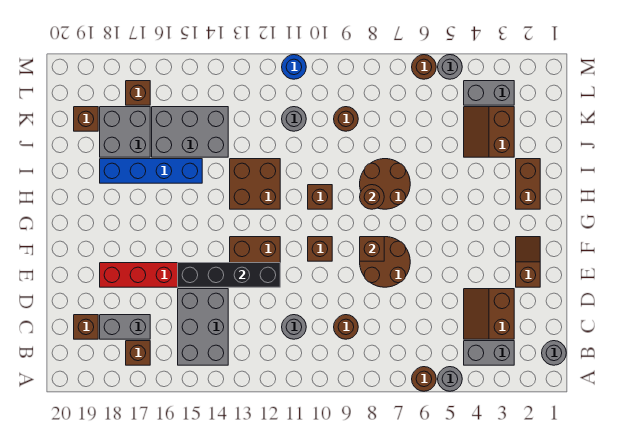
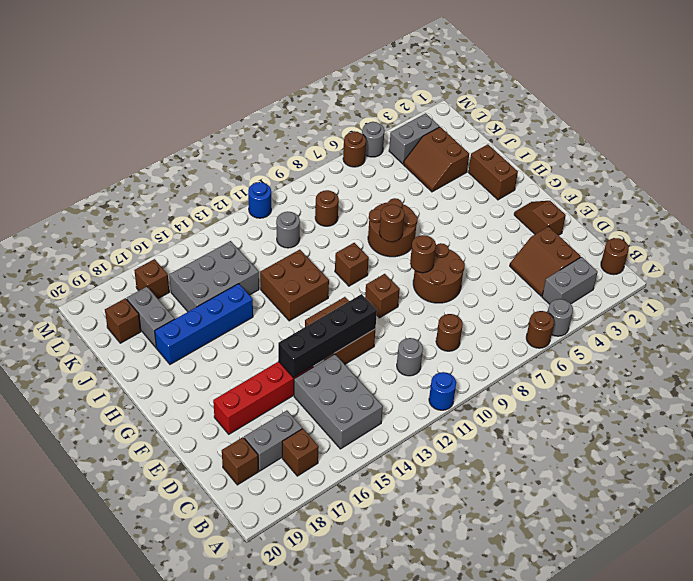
none -> blue 1x1 round brick [429,372,456,410]
grey 1x1 round brick [542,341,566,365] -> brown 1x1 round brick [601,238,629,275]
brown 1x1 brick [360,237,384,261] -> brown 1x1 round brick [410,235,436,273]
grey 2x2 brick [100,107,150,157] -> grey 1x2 brick [127,287,175,347]

